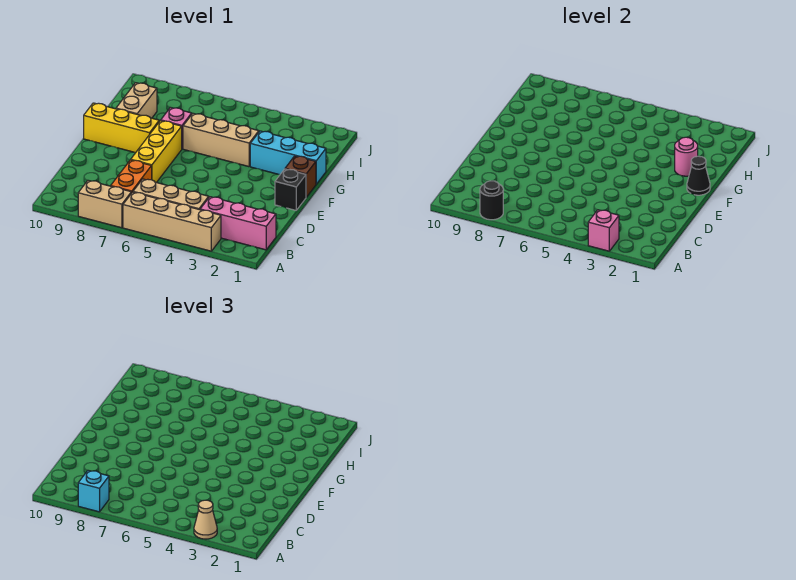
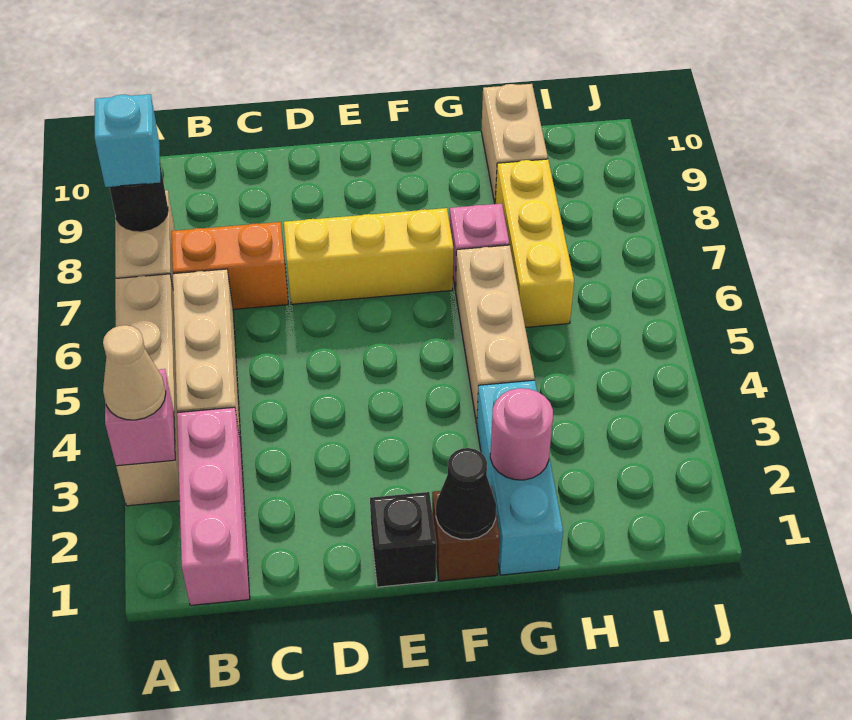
yellow 1x3 brick [84,103,159,152] -> yellow 1x3 brick moved to [495,159,574,327]
tan 1x2 brick [116,83,157,118] -> tan 1x2 brick turned to [481,84,548,203]

